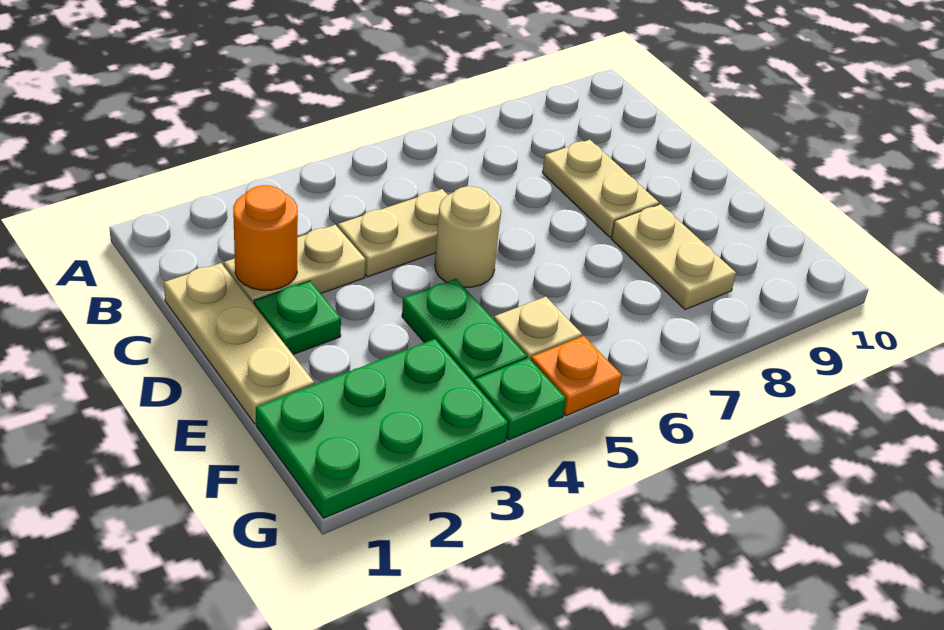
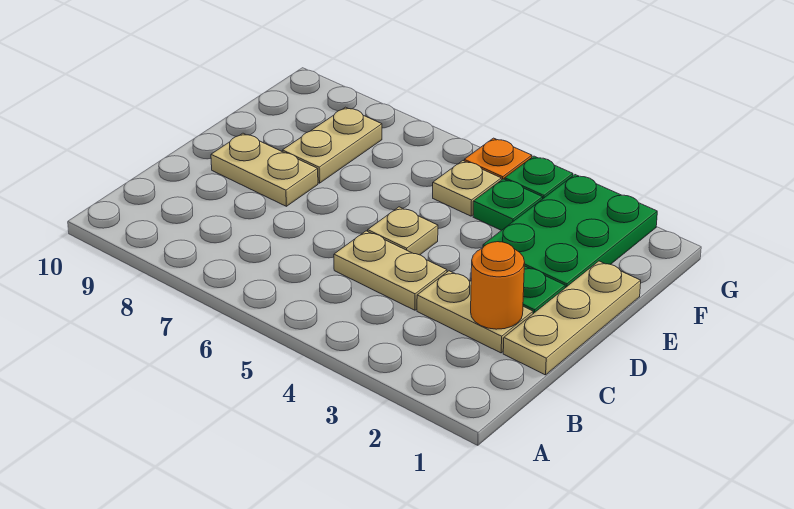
tan 1x2 plate [542,140,659,237] -> tan 1x2 plate turned to [211,133,318,206]
tan 1x1 round brick [435,186,501,287] -> tan 1x1 plate [368,207,438,255]
green 1x2 plate [402,279,527,383] -> green 1x1 plate [473,179,543,231]
green 2x3 plate [256,339,508,518] -> green 2x3 plate turned to [483,175,657,288]

